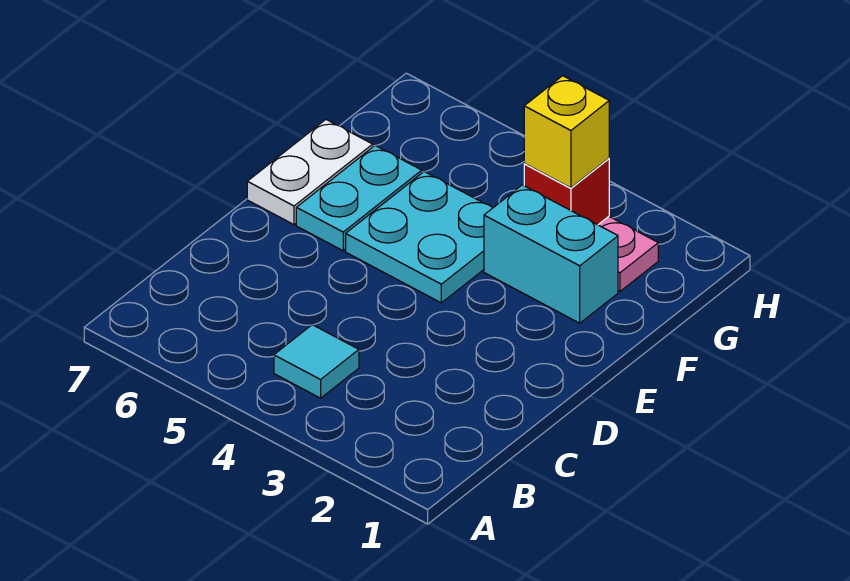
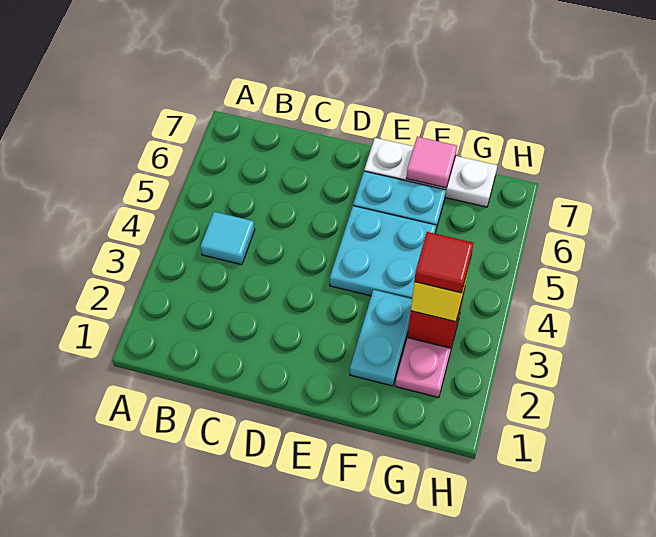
white 1x2 plate [247,120,373,225] -> white 1x3 plate [364,138,498,207]
cyan 1x2 brick [484,185,618,323] -> cyan 1x2 plate [350,290,412,386]
none -> pink 1x1 tile [406,137,457,188]
none -> red 1x1 tile [414,232,474,293]

